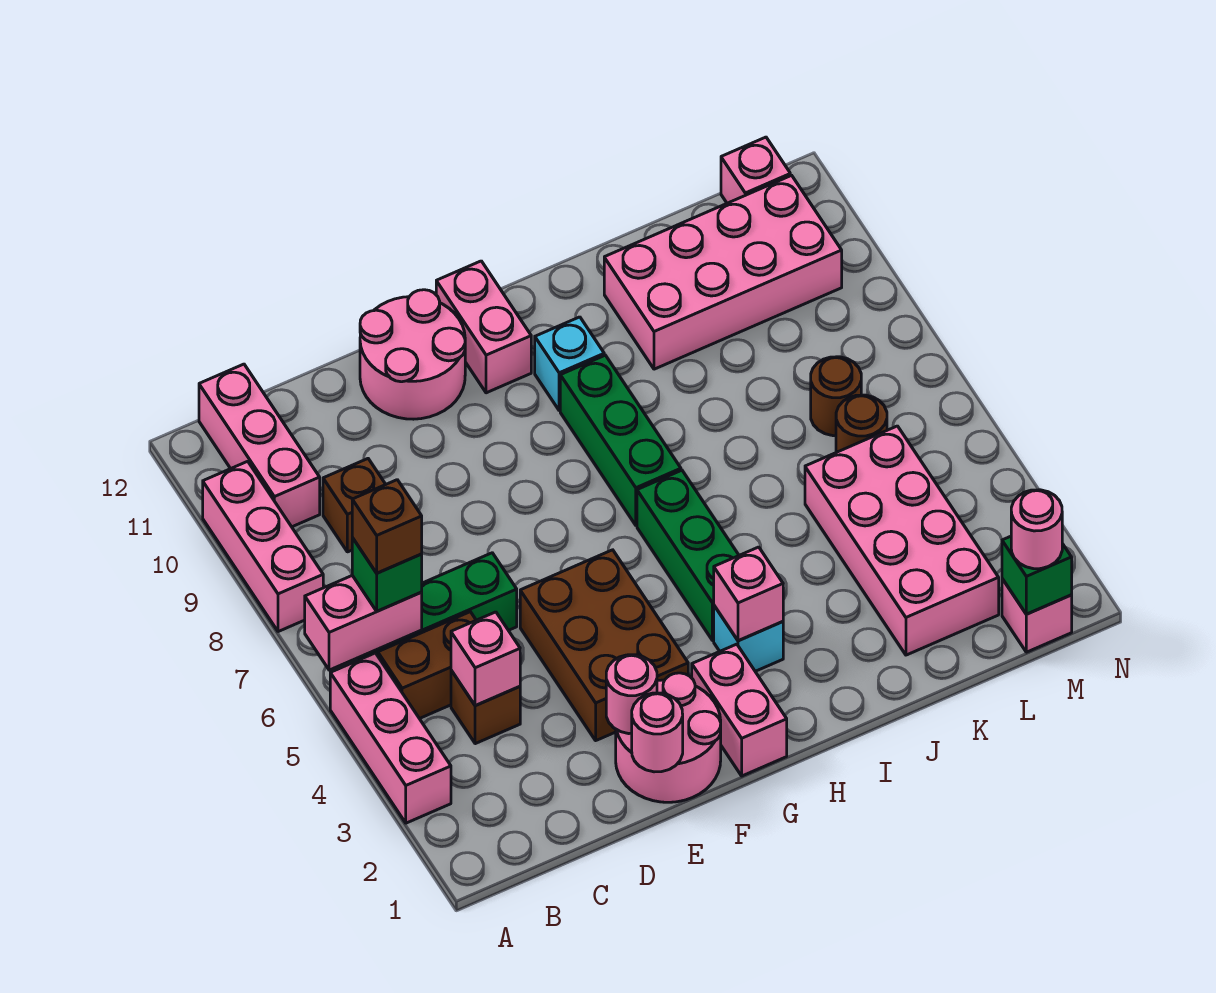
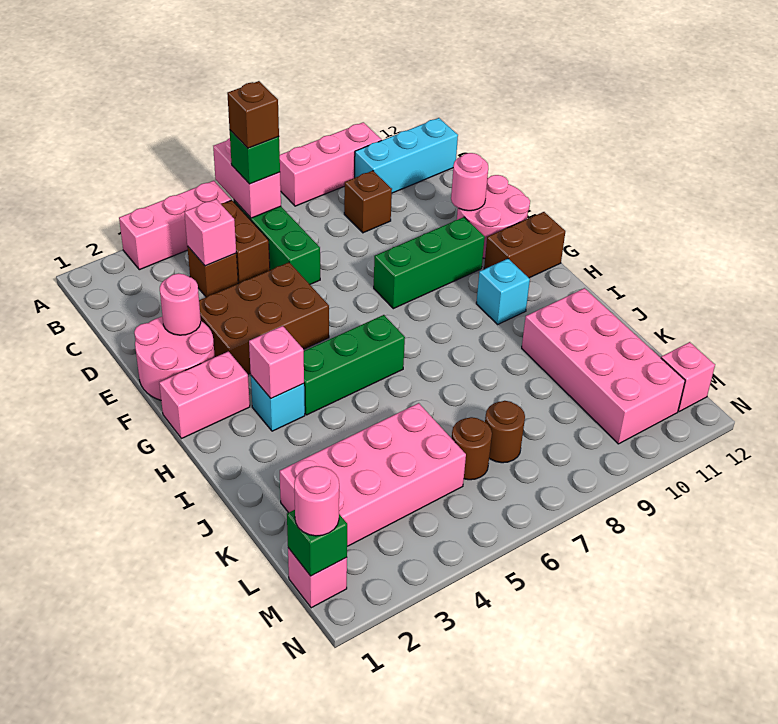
pink 1x3 brick [199,364,320,527] -> cyan 1x3 brick [355,118,458,193]
pink 1x1 round brick [632,693,683,772] -> pink 1x1 round brick moved to [451,153,488,211]
pink 1x2 brick [436,261,531,393] -> brown 1x2 brick [484,212,565,278]
green 1x3 brick [560,355,681,525] -> green 1x3 brick moved to [374,217,485,309]

